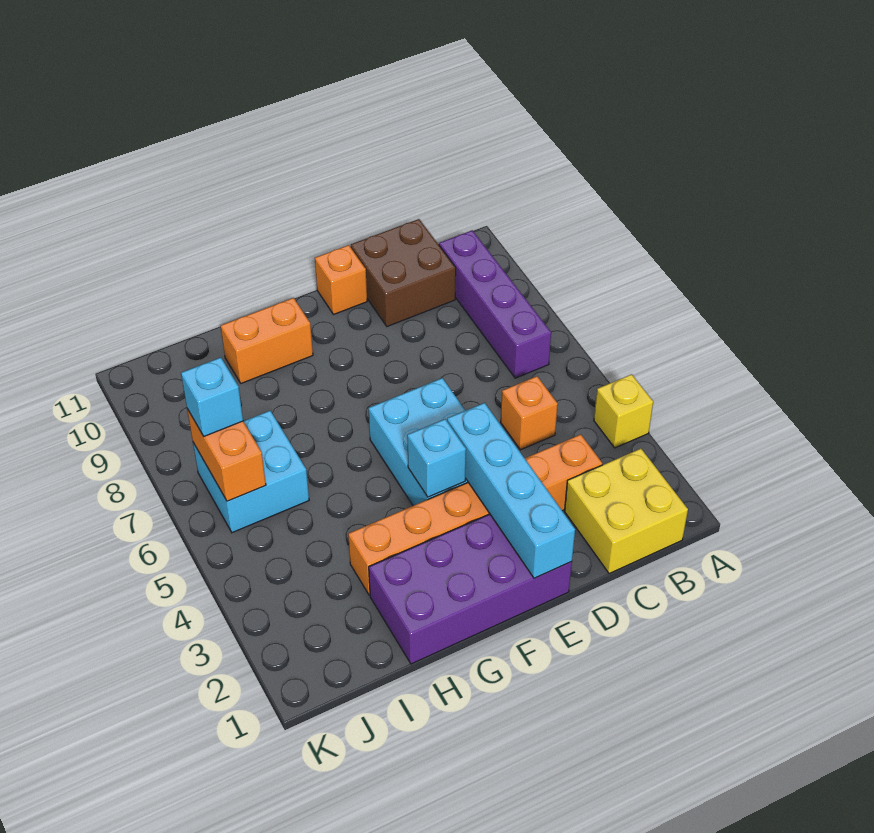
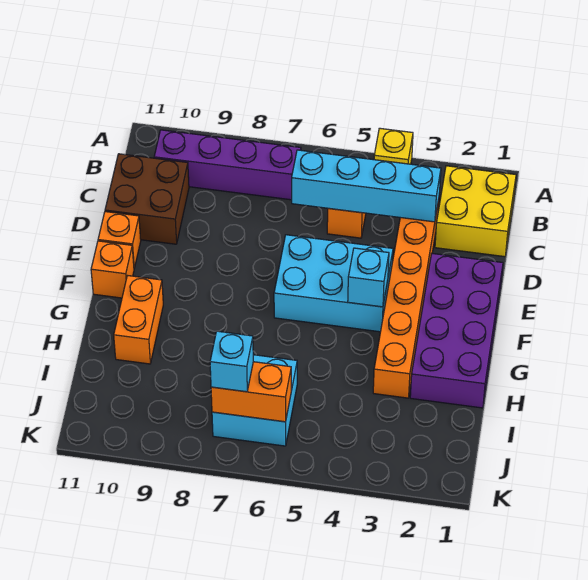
cyan 1x4 brick [447,403,575,578] -> cyan 1x4 brick moved to [292,150,441,222]
none -> orange 1x1 brick [91,241,134,298]

